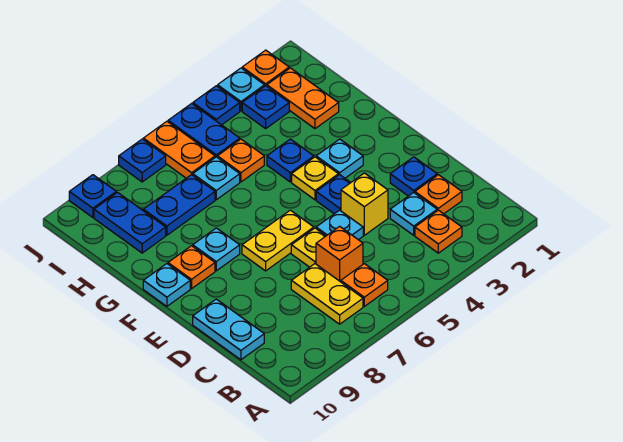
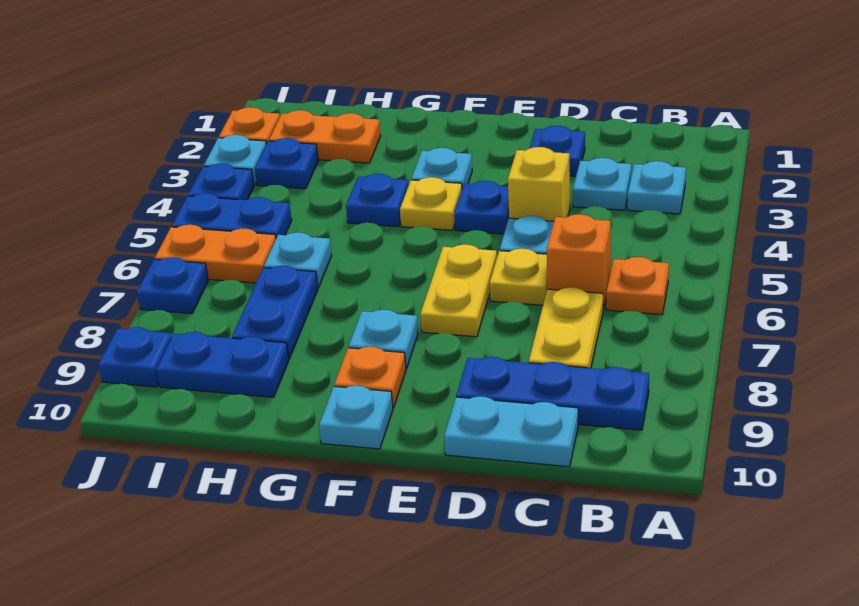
orange 1x1 plate [415,210,462,253] -> cyan 1x1 plate [628,161,686,214]
yellow 1x2 plate [291,264,363,324] -> yellow 1x2 plate turned to [529,287,603,368]
none -> blue 1x3 plate [456,357,649,430]
orange 1x1 plate [415,175,462,214] -> none
orange 1x1 plate [217,139,264,182] -> none

